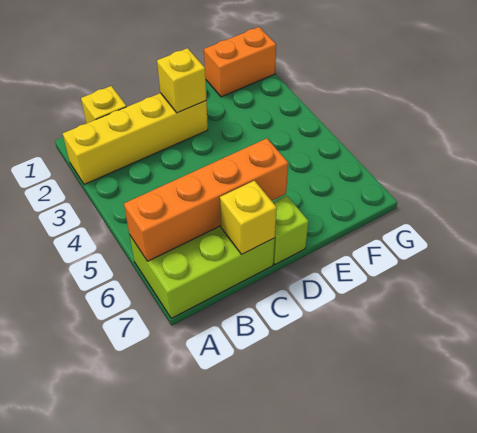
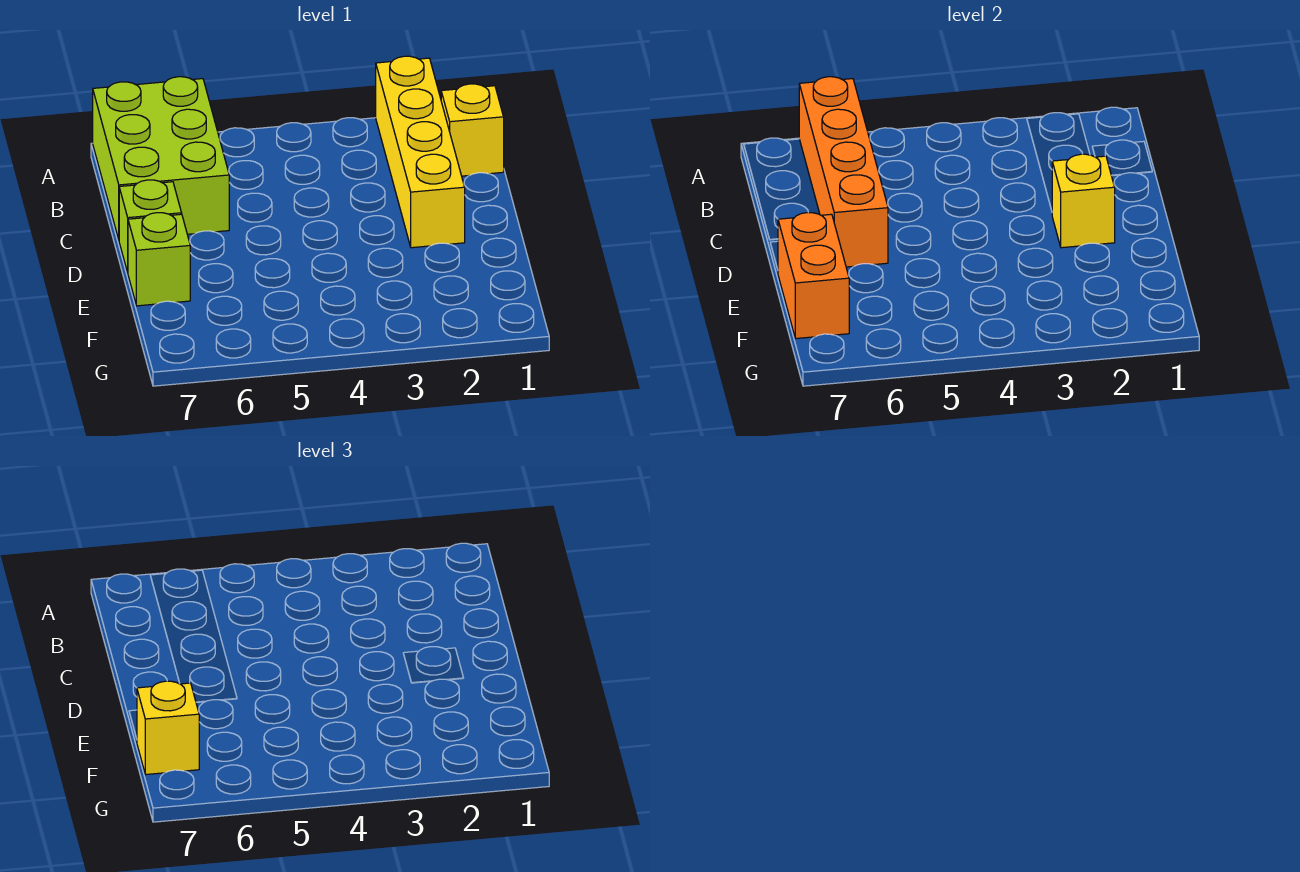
yellow 1x1 brick [220,181,277,254] -> yellow 1x1 brick moved to [137,681,199,774]
none -> lime 1x1 brick [128,213,190,306]
orange 1x2 brick [204,27,276,97] -> orange 1x2 brick moved to [778,213,849,338]

